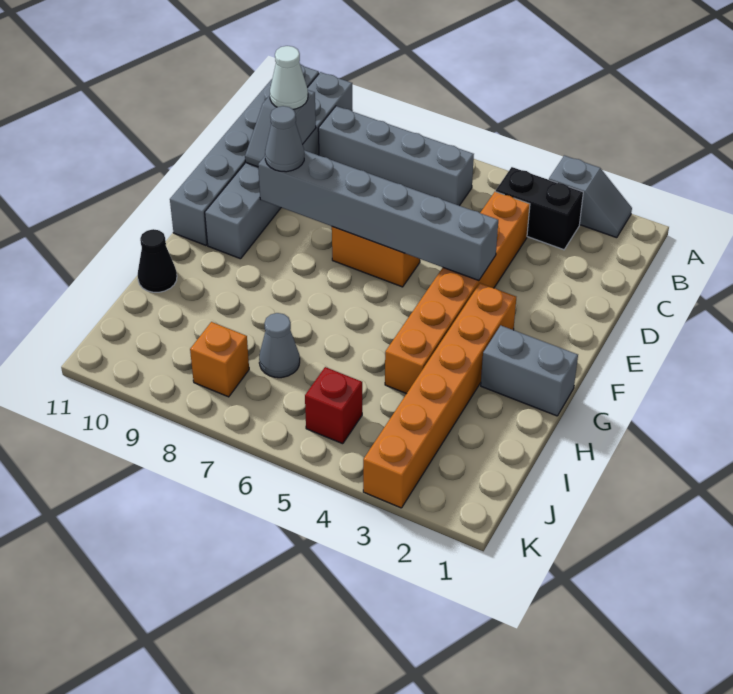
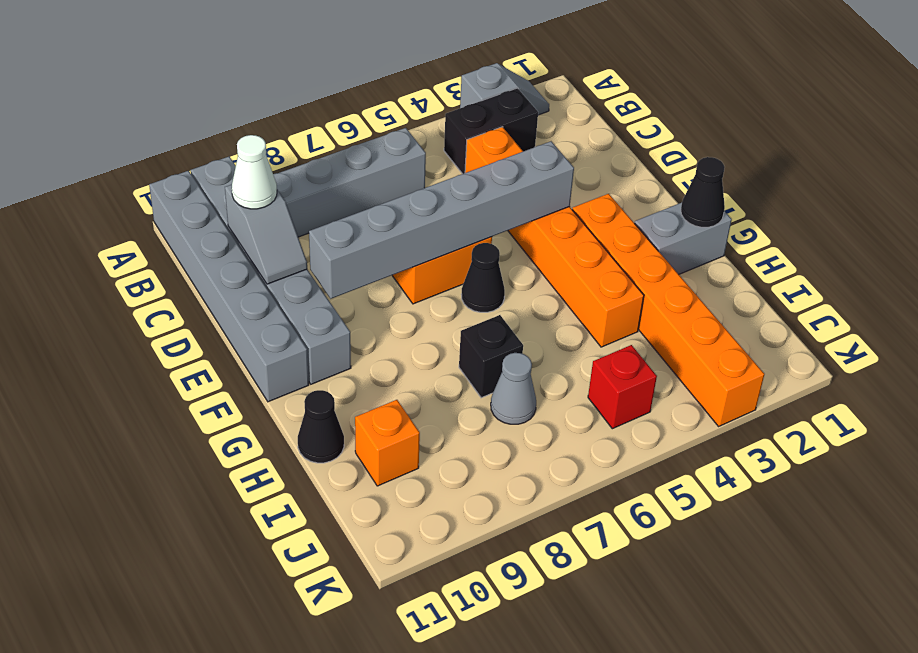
grey 1x1 cone [265,106,304,172] -> none
none -> black 1x1 cone [461,243,505,312]
none -> black 1x1 cone [681,157,725,227]
none -> black 1x1 brick [459,315,523,398]
orange 1x1 brick [190,322,249,397] -> orange 1x1 brick moved to [355,400,420,486]

